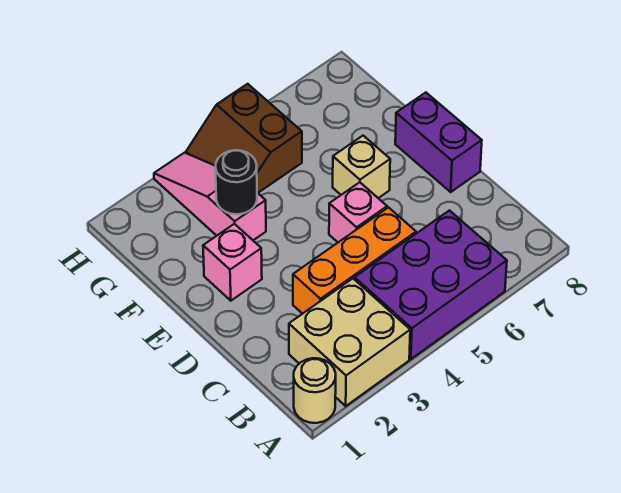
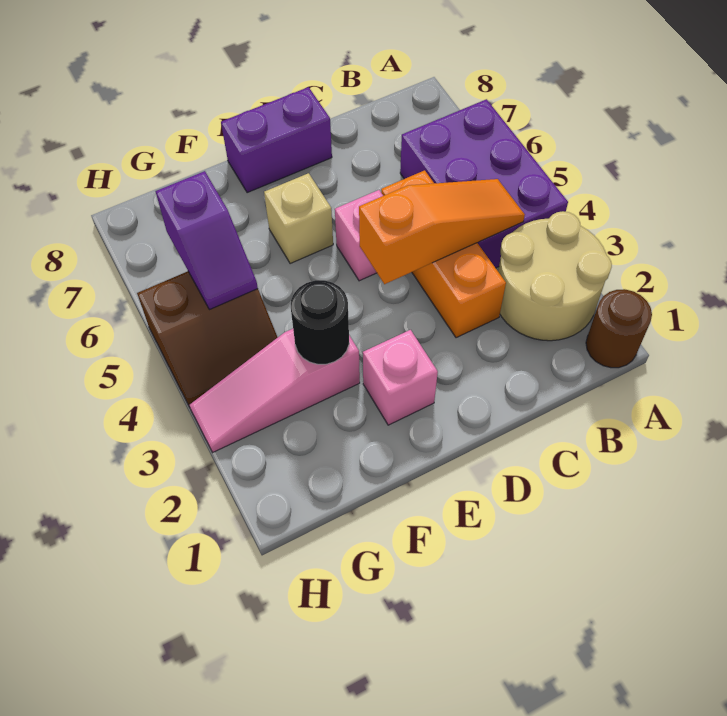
tan 1x1 round brick [294,358,336,423] -> brown 1x1 round brick [586,289,652,368]
tan 2x2 brick [289,279,410,406] -> tan 2x2 round brick [498,211,612,341]
none -> orange 1x3 slope [359,179,525,284]
none -> purple 1x2 slope [155,171,258,310]

